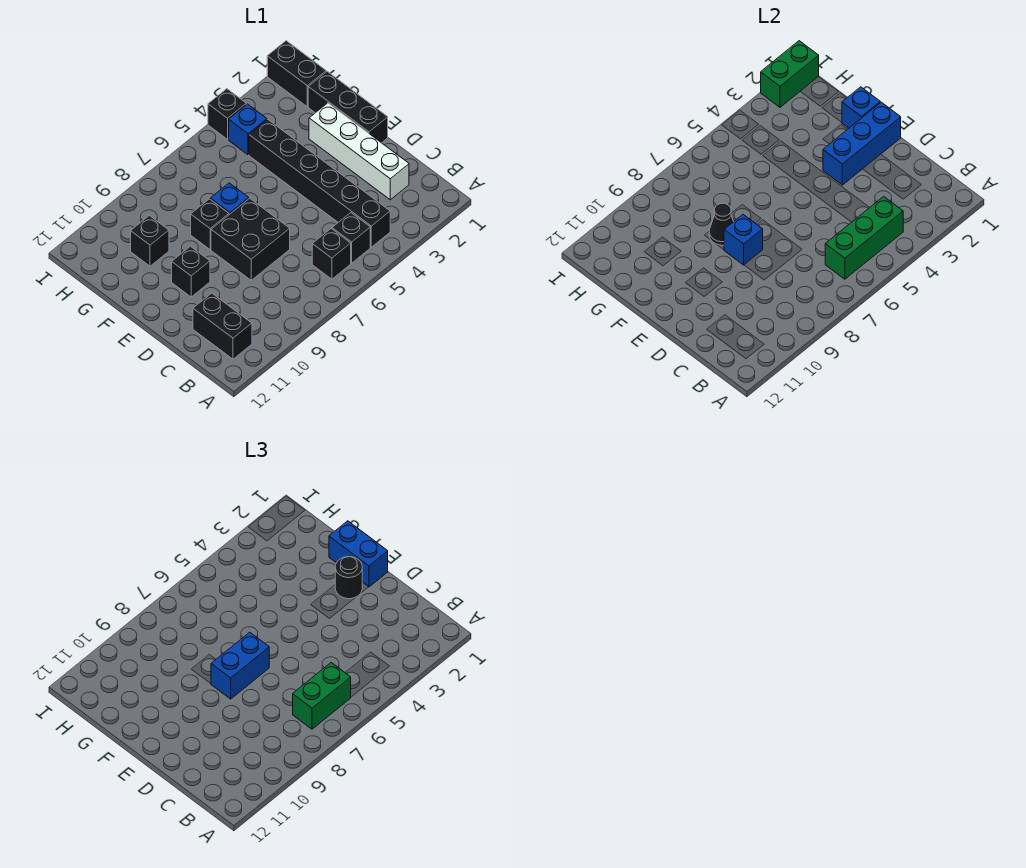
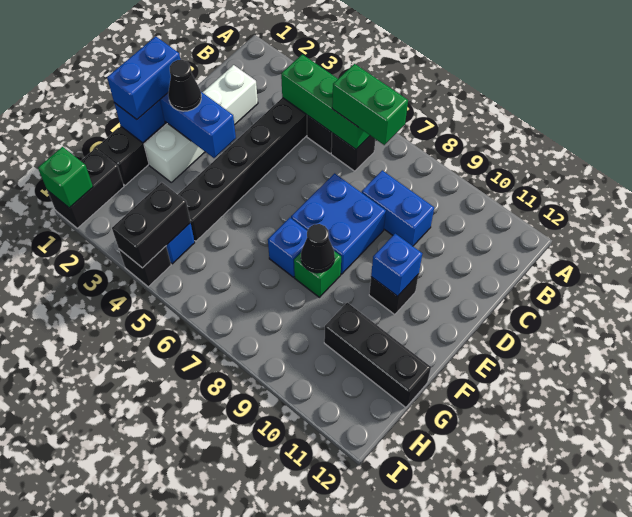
black 1x2 brick [193,293,252,359] -> black 1x2 brick moved to [112,182,191,268]
black 2x2 brick [211,198,290,280] -> blue 2x2 brick [291,173,386,274]
black 1x1 round brick [335,557,362,599] -> black 1x1 cone [168,60,201,111]
blue 1x2 brick [211,632,269,699] -> blue 1x2 brick moved to [362,170,434,246]
blue 1x1 brick [724,215,763,265] -> blue 1x1 brick moved to [371,234,422,296]
black 1x1 brick [191,199,229,250] -> green 1x1 brick [294,251,341,297]
black 1x1 brick [131,216,169,266] -> black 1x3 brick [324,303,431,408]
green 1x2 brick [761,41,819,107] -> green 1x1 brick [38,147,93,208]

